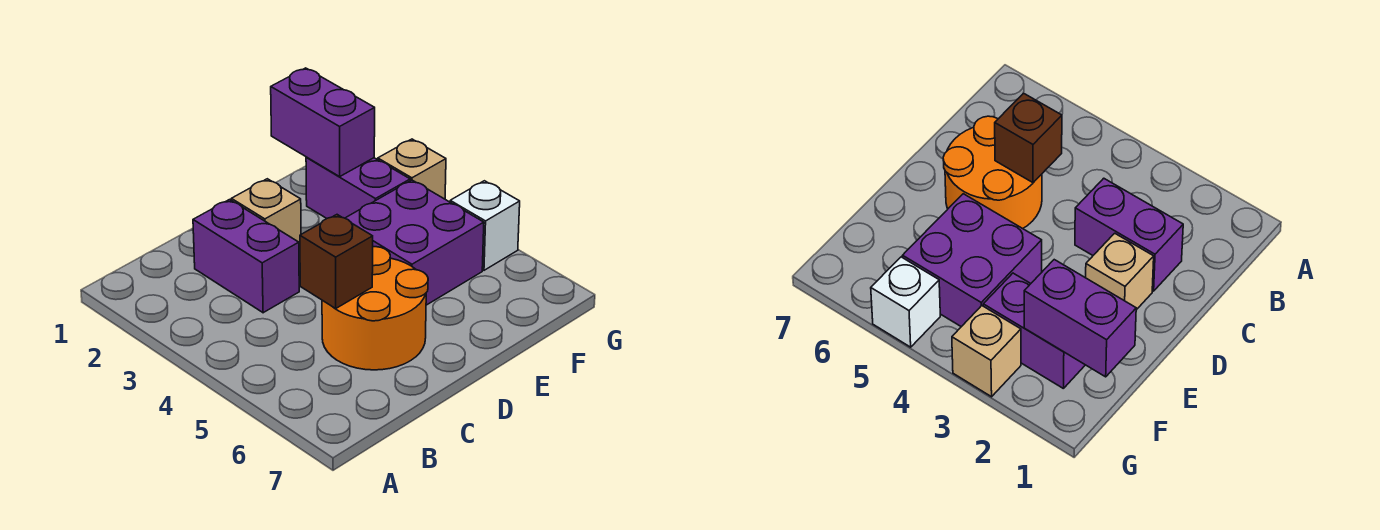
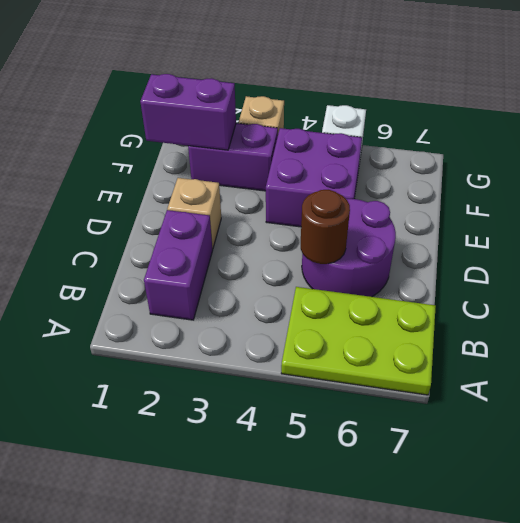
none -> lime 2x3 plate [281,287,436,395]
purple 1x2 brick [193,200,299,313] -> purple 1x2 brick turned to [144,210,213,320]
orange 2x2 round brick [322,247,428,370] -> purple 2x2 round brick [302,199,396,297]
brown 1x1 brick [300,215,373,309] -> brown 1x1 round brick [301,190,350,264]

